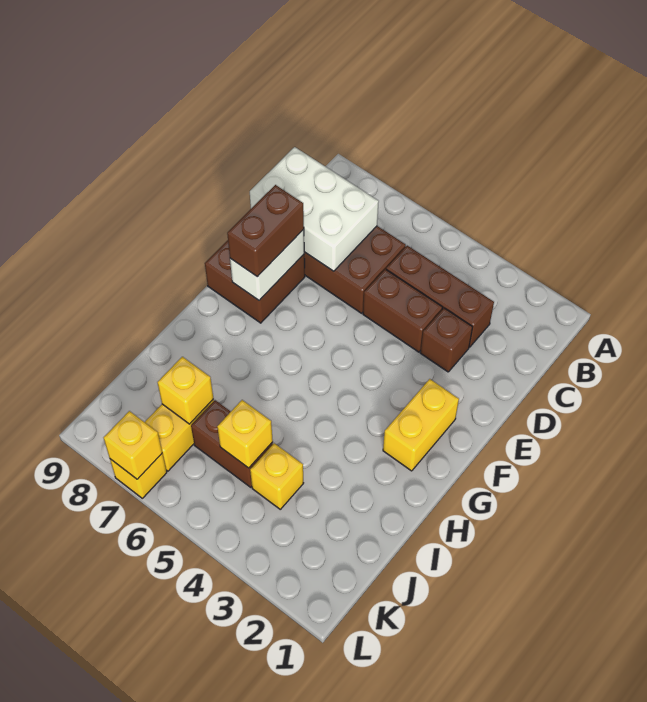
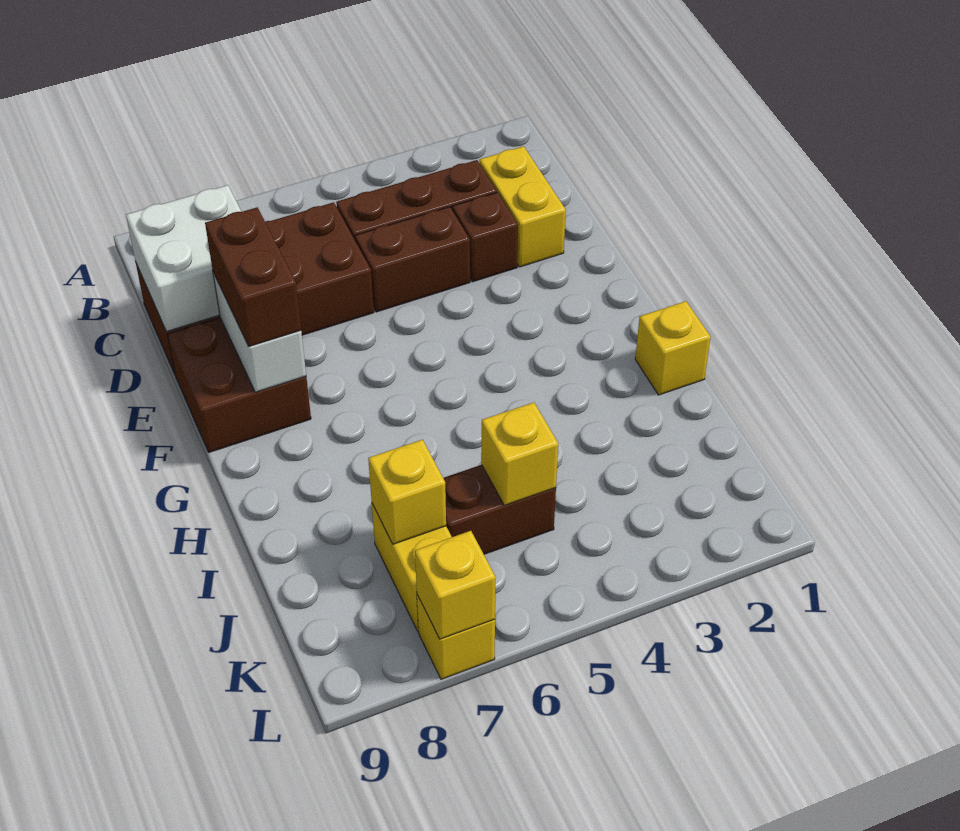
white 2x3 brick [250,147,379,271] -> white 2x2 brick [126,185,241,332]
yellow 1x2 brick [383,379,459,471] -> yellow 1x2 brick moved to [480,146,566,267]
yellow 1x1 brick [250,443,303,509] -> yellow 1x1 brick moved to [635,301,711,395]

